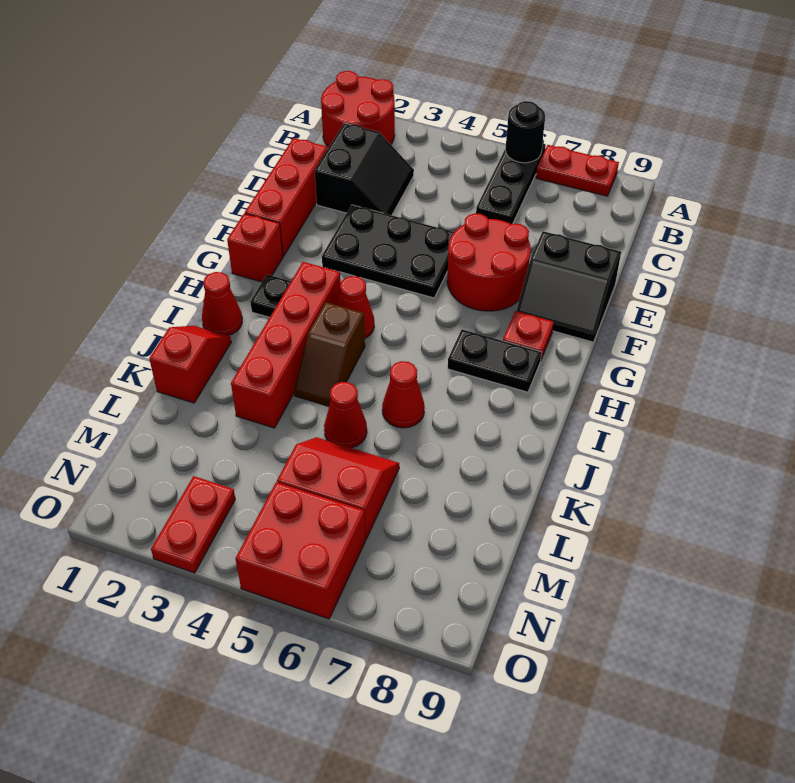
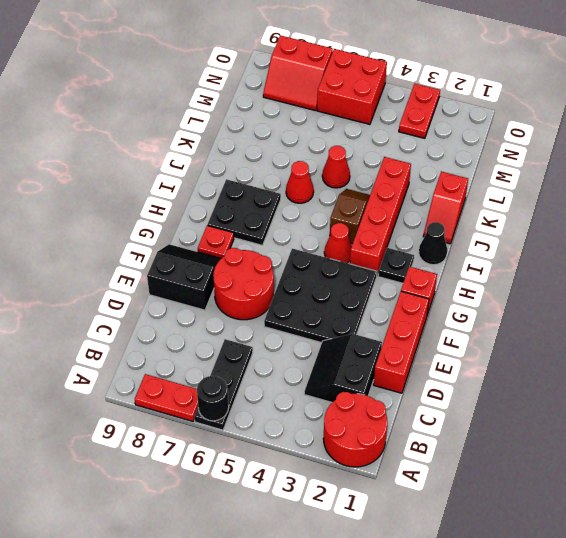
black 2x3 plate [322,205,454,298] -> black 3x3 plate [264,249,377,343]
black 1x2 plate [448,329,541,392] -> black 2x2 plate [207,179,281,245]
red 1x1 cone [202,272,242,336] -> black 1x1 cone [419,222,447,265]
red 2x2 slope [277,437,399,540] -> red 2x2 slope moved to [263,35,333,111]

